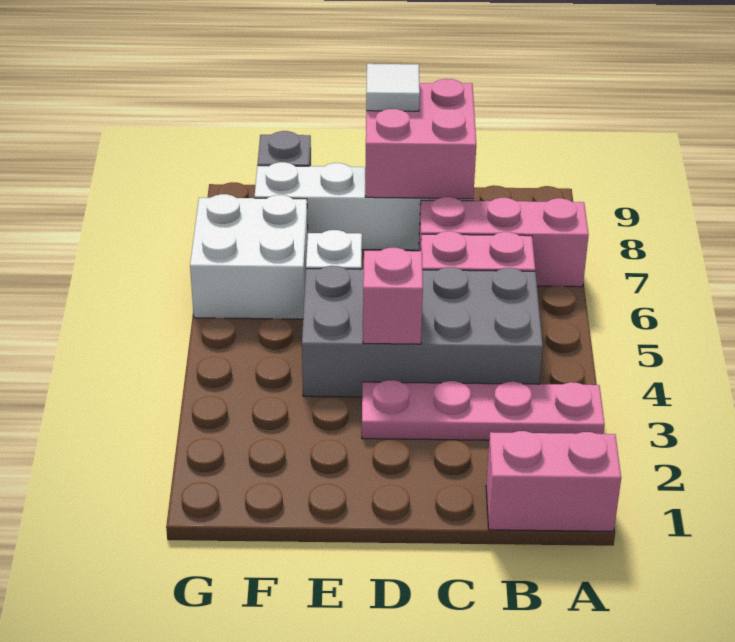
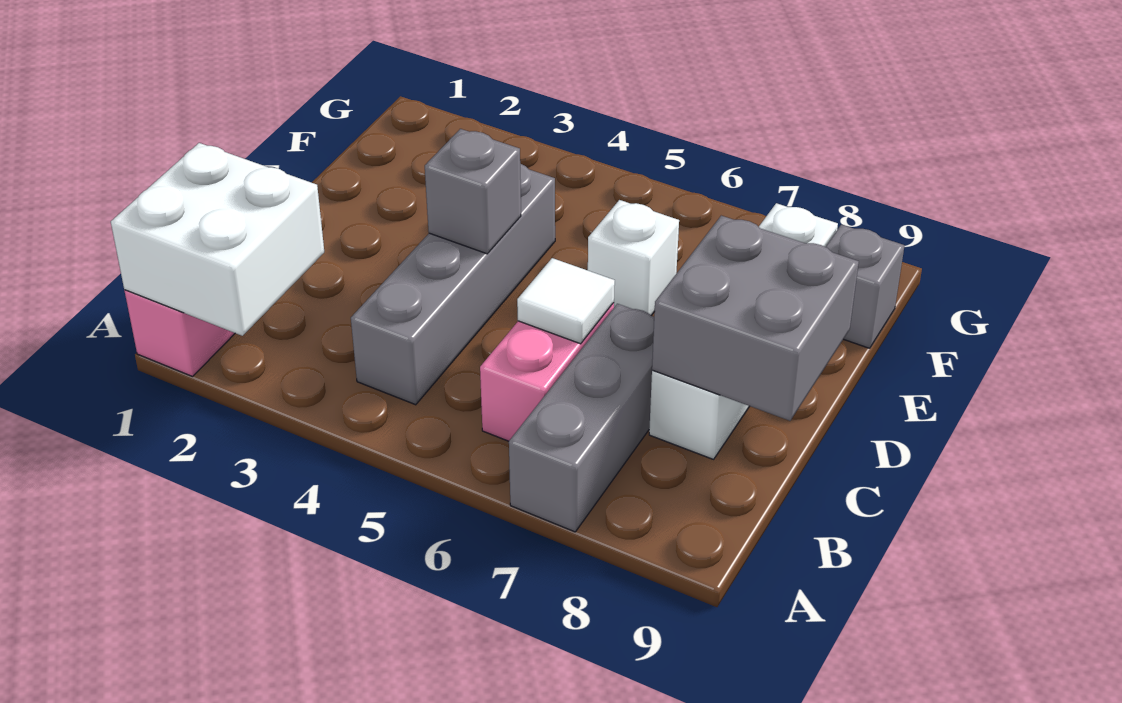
pink 1x4 plate [362,380,605,440] -> none
pink 1x3 brick [419,197,589,287] -> grey 1x3 brick [509,304,654,532]
grey 2x4 brick [302,266,543,397] -> grey 1x4 brick [351,164,555,405]
pink 2x2 brick [365,79,476,199] -> grey 2x2 brick [652,216,859,421]
pink 1x1 brick [363,248,423,344] -> grey 1x1 brick [425,129,521,254]
white 1x1 tile [366,64,420,111] -> white 1x1 tile moved to [517,258,615,344]
white 2x2 brick [190,194,308,319] -> white 2x2 brick moved to [111,143,324,336]

